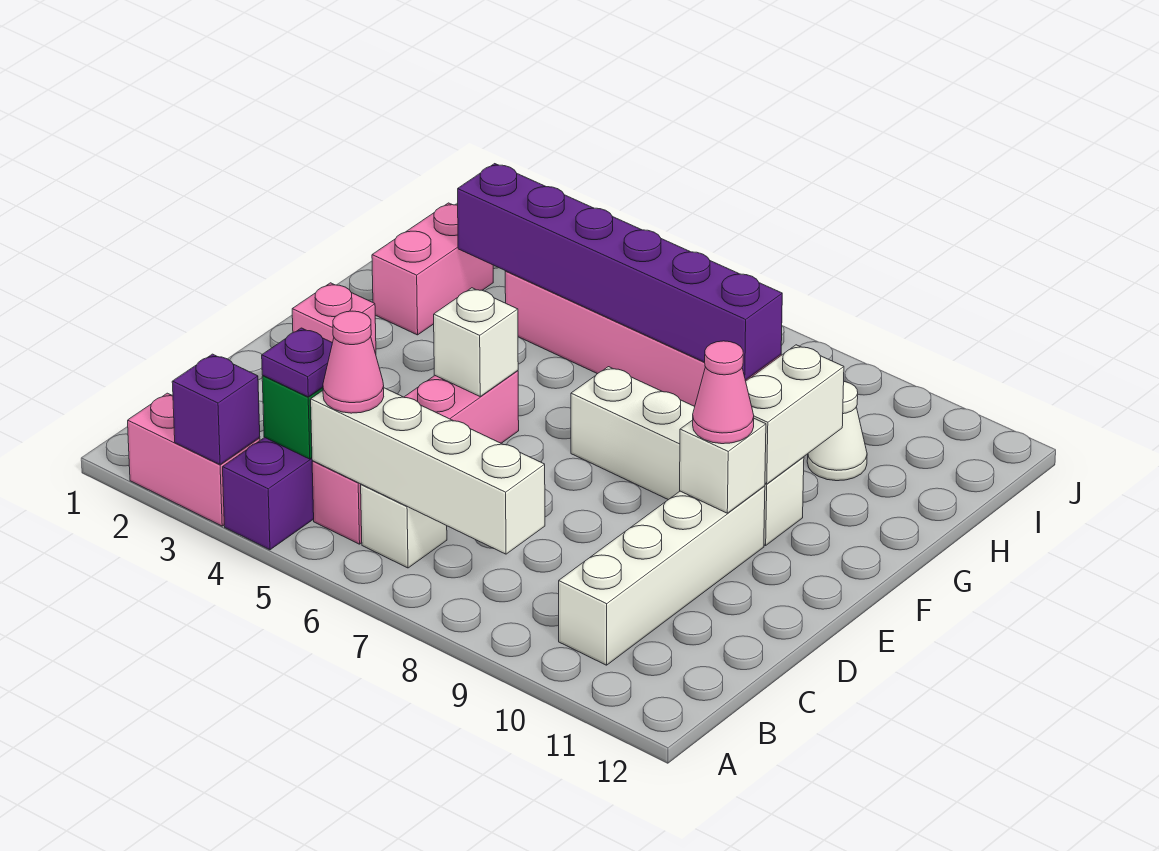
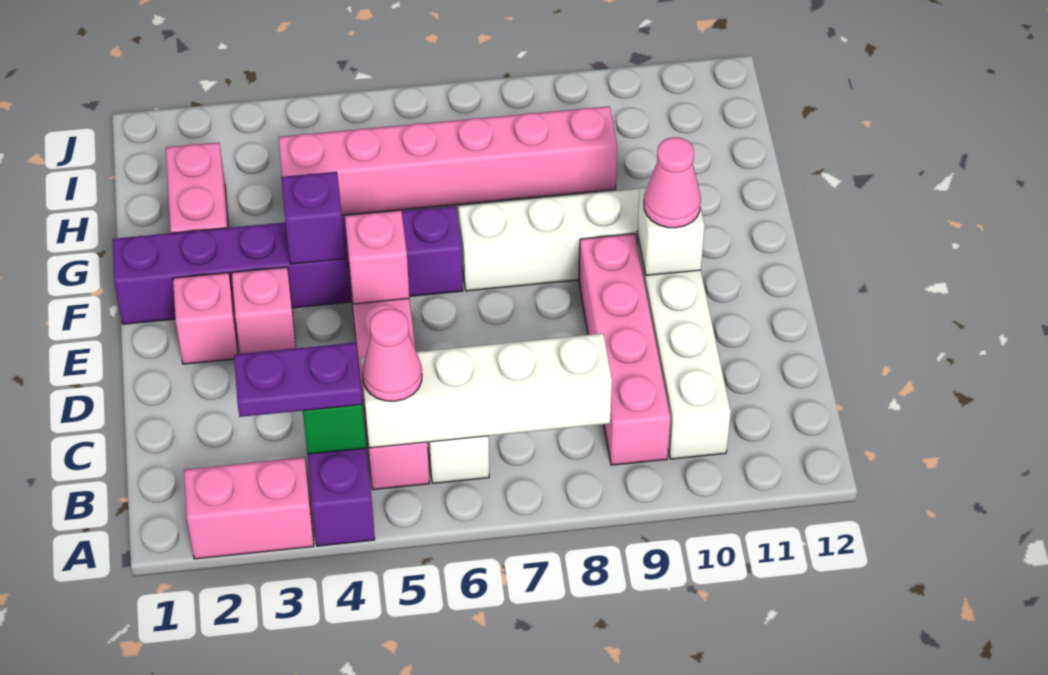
purple 1x1 brick [172,354,260,465] -> purple 1x1 brick moved to [281,172,346,264]
purple 1x1 plate [262,328,332,397] -> purple 1x2 plate [234,343,362,417]
none -> pink 1x4 brick [579,234,670,465]
none -> pink 1x1 brick [232,267,296,354]
white 1x1 brick [434,288,518,396] -> pink 1x1 brick [345,211,409,304]
white 1x2 brick [746,345,844,484] -> none
purple 1x6 brick [458,164,782,380] -> purple 1x6 brick moved to [112,206,463,324]
white 1x1 cone [807,382,867,481] -> none

